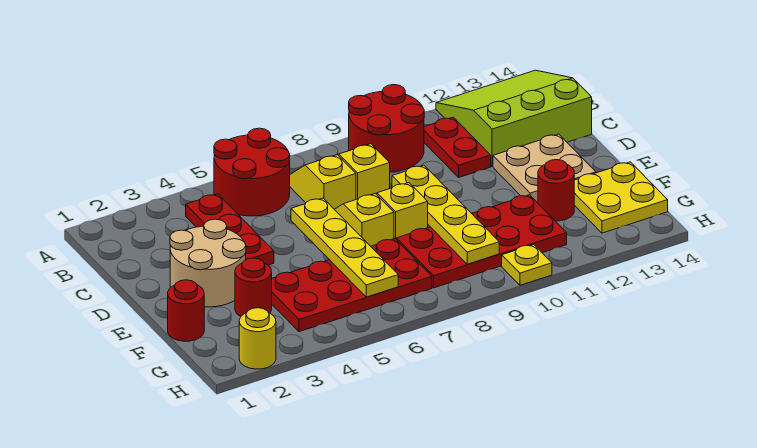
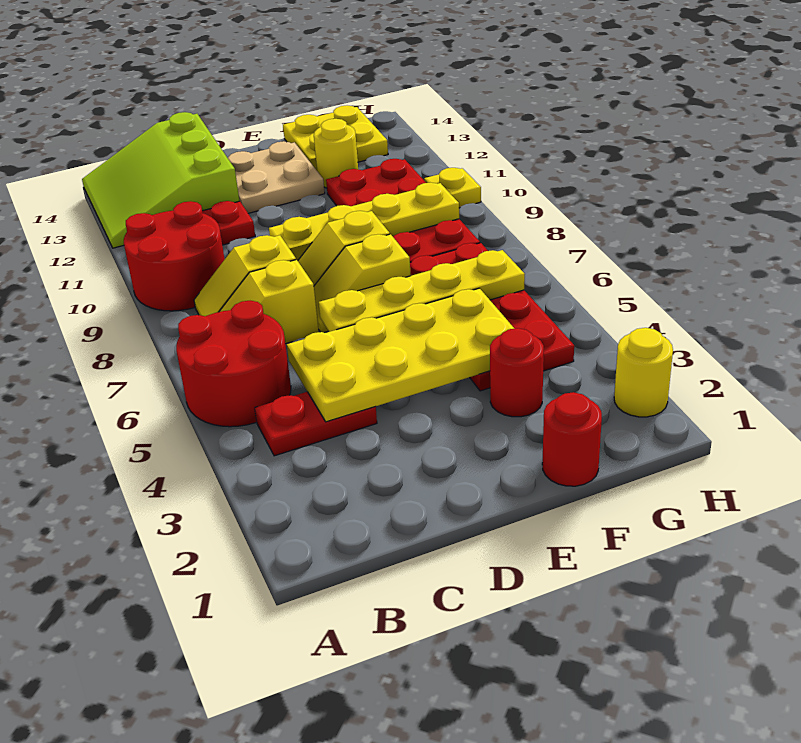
red 1x3 plate [186,194,274,265] -> red 1x2 plate [255,392,377,456]
none -> yellow 2x4 plate [287,288,514,422]
tan 2x2 round brick [170,219,246,307] -> none
red 1x1 round brick [538,160,574,221] -> yellow 1x1 round brick [314,119,358,188]

